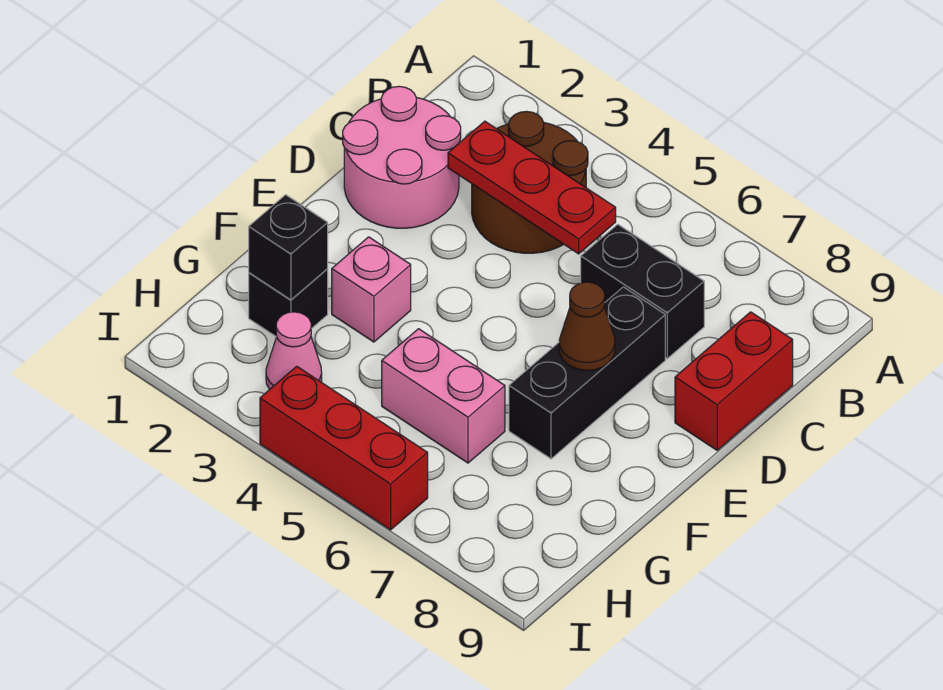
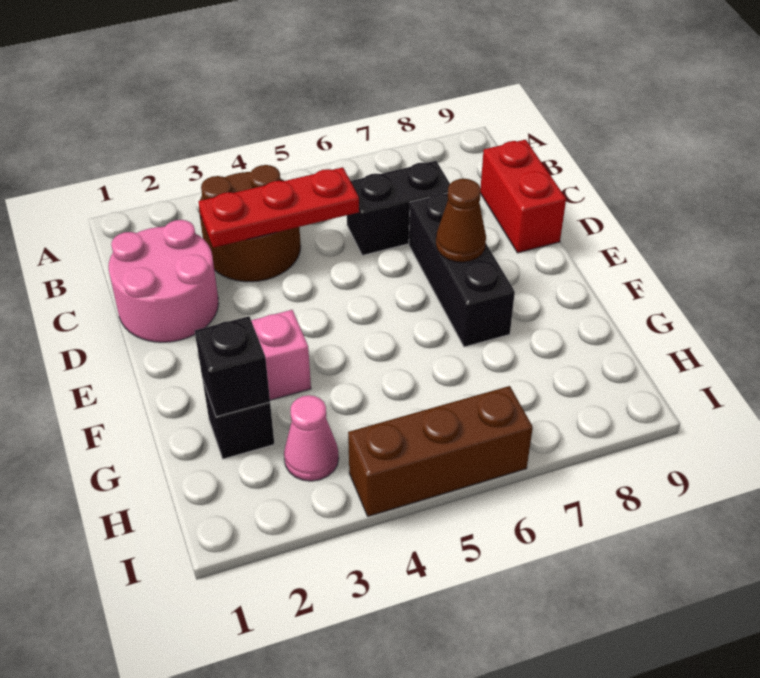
pink 1x2 brick [382,329,505,463] -> none
red 1x3 brick [260,366,428,530] -> brown 1x3 brick [348,386,533,516]

